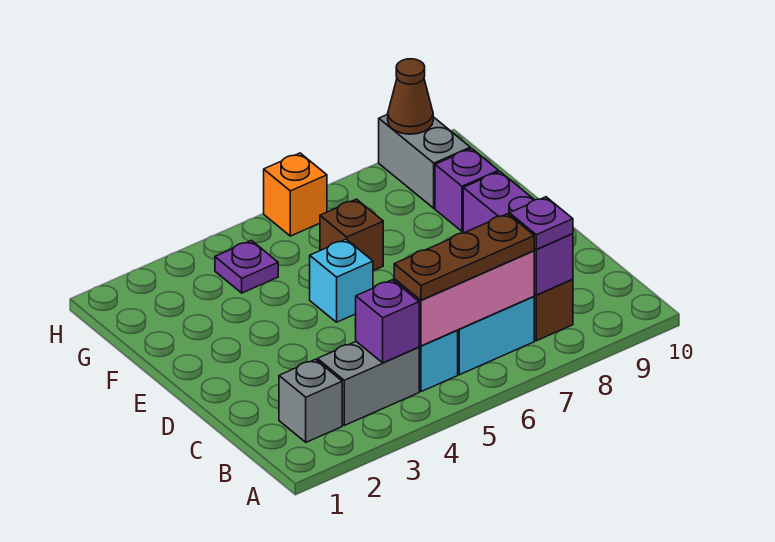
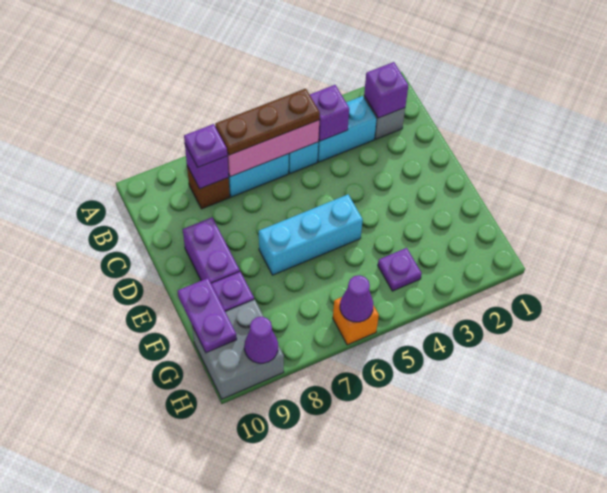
none -> purple 1x1 brick [364,62,408,118]
grey 1x2 brick [317,342,419,425] -> cyan 1x2 brick [317,96,377,162]
cyan 1x1 brick [310,239,373,322] -> cyan 1x3 brick [259,195,363,275]
brown 1x1 brick [320,199,383,271] -> none
none -> purple 1x2 plate [178,278,237,353]
grey 1x2 brick [379,114,470,208] -> grey 2x2 brick [192,299,284,399]
none -> purple 1x1 cone [340,275,373,322]
brown 1x1 cone [388,59,433,134] -> purple 1x1 cone [244,317,278,363]

